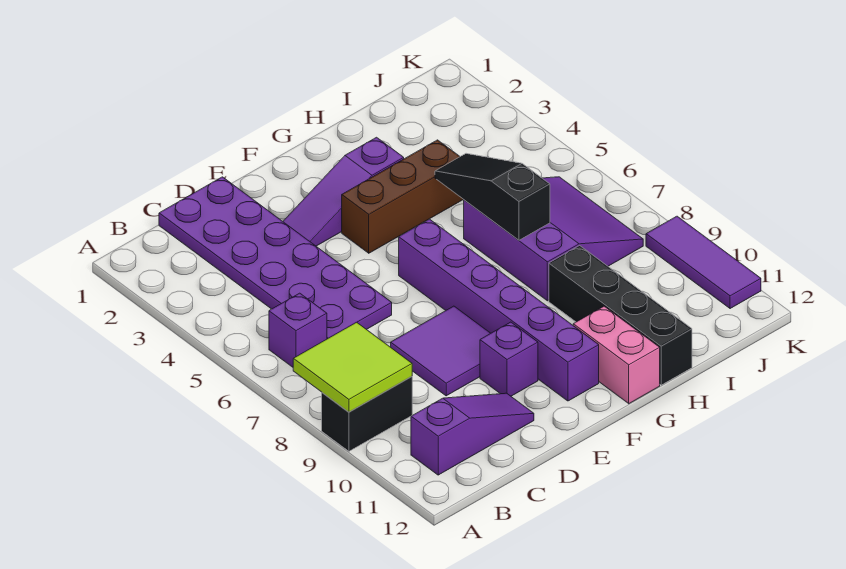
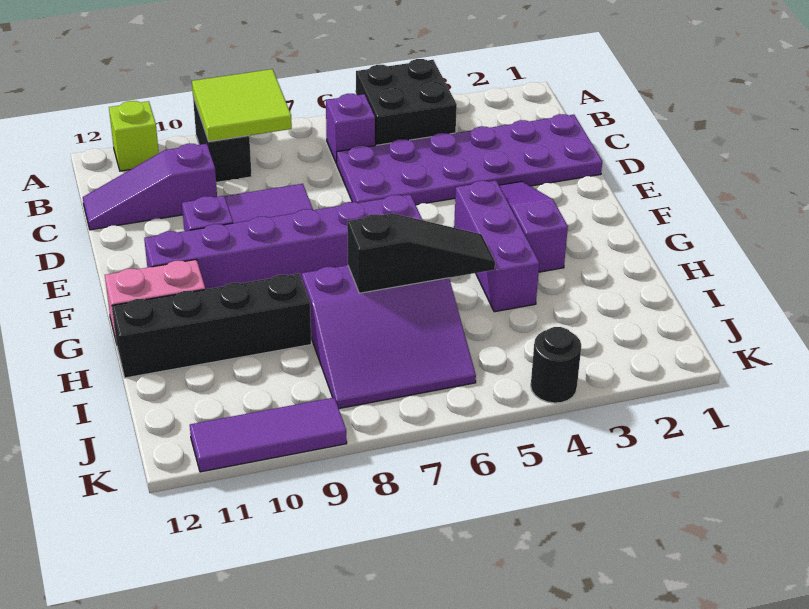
none -> black 2x2 brick [356,59,457,145]
none -> lime 1x1 brick [109,101,159,171]
purple 1x3 slope [411,393,534,475] -> purple 1x3 slope turned to [83,144,217,230]
brown 1x3 brick [342,140,464,253] -> purple 1x3 brick [454,180,539,312]
none -> black 1x1 round brick [531,327,581,403]

